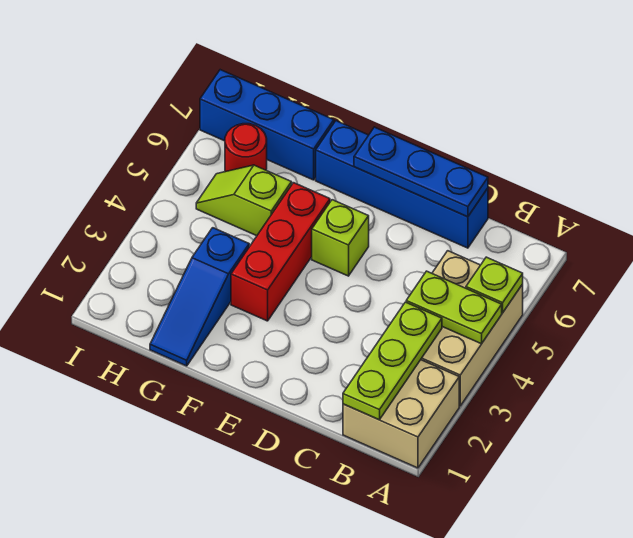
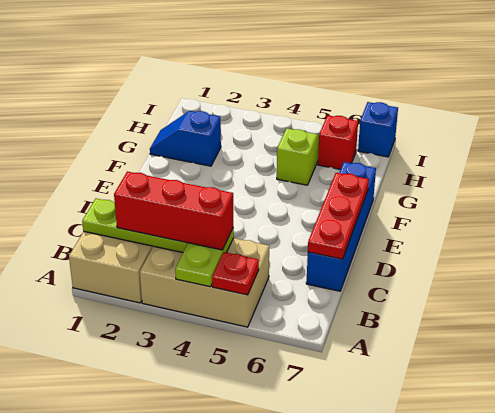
lime 1x1 plate [466,257,523,313] -> red 1x1 plate [212,252,259,295]
blue 1x3 plate [354,127,488,217] -> red 1x3 plate [308,173,369,259]
lime 1x1 brick [312,200,369,276] -> none
red 1x3 brick [231,183,330,321] -> red 1x3 brick moved to [114,172,233,250]
blue 1x3 slope [150,228,249,366] -> blue 1x2 slope [150,111,221,166]
blue 1x3 brick [200,70,334,180] -> blue 1x1 brick [358,102,398,157]
red 1x1 round brick [225,124,267,172] -> red 1x1 brick [318,115,358,169]

